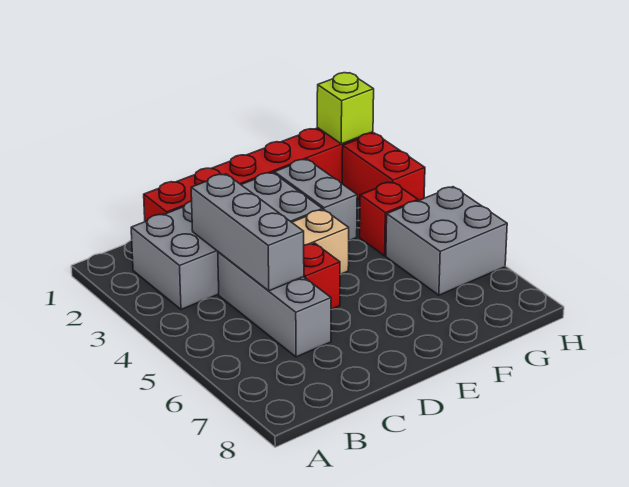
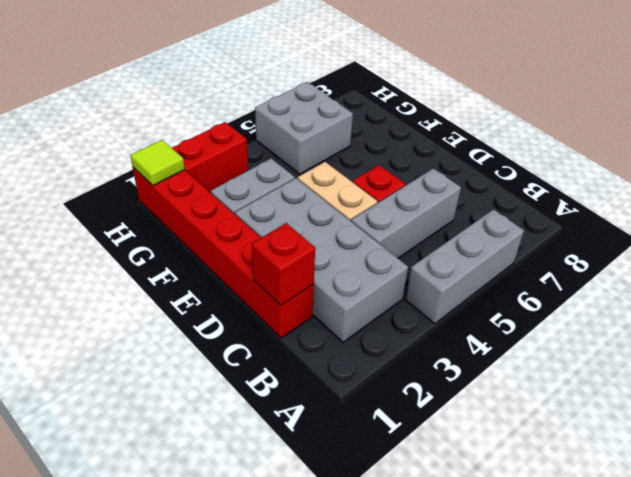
grey 1x3 brick [191,174,304,291] -> grey 1x3 brick moved to [405,209,524,324]
red 1x1 brick [360,182,418,256] -> red 1x1 brick moved to [252,223,315,305]
lime 1x1 brick [317,73,374,144] -> lime 1x1 tile [130,140,185,186]

